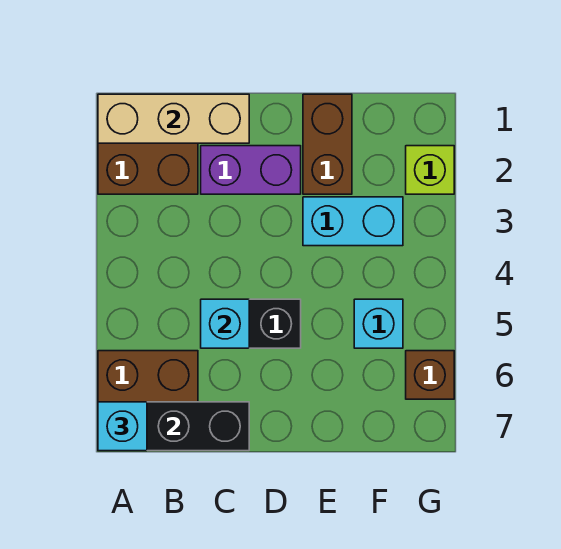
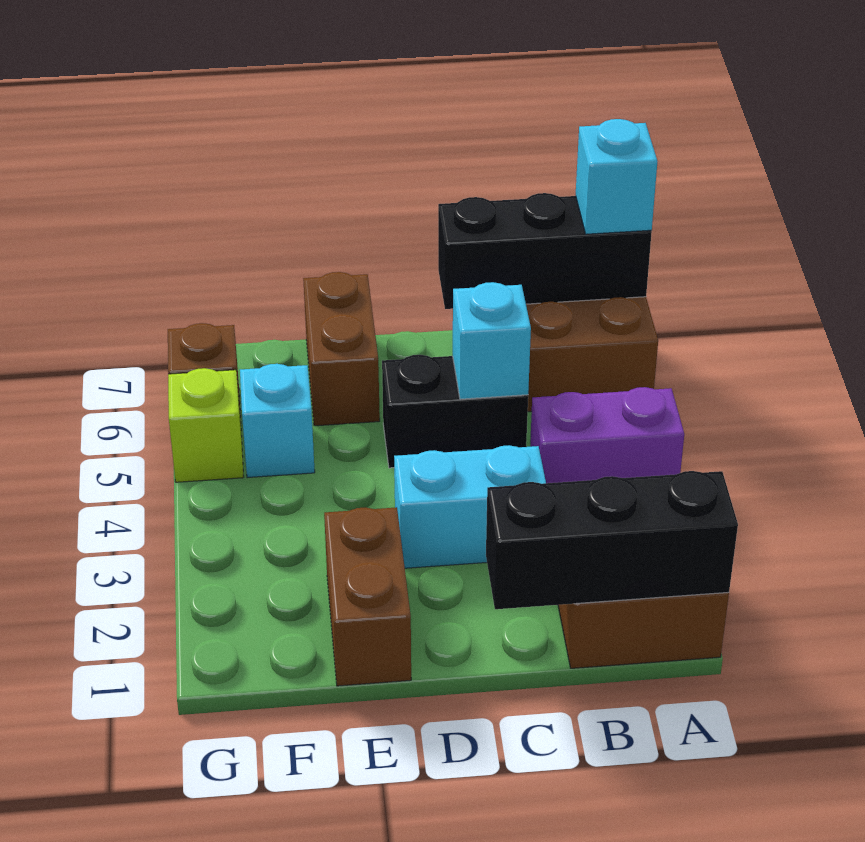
tan 1x3 brick [98,94,249,143] -> black 1x3 brick [486,471,738,609]
purple 1x2 brick [201,146,301,194] -> purple 1x2 brick moved to [530,387,684,483]
cyan 1x2 brick [303,197,403,246] -> cyan 1x2 brick moved to [394,445,546,568]
none -> brown 1x2 brick [303,272,380,426]
lime 1x1 brick [406,146,454,194] -> lime 1x1 brick moved to [168,368,244,482]

